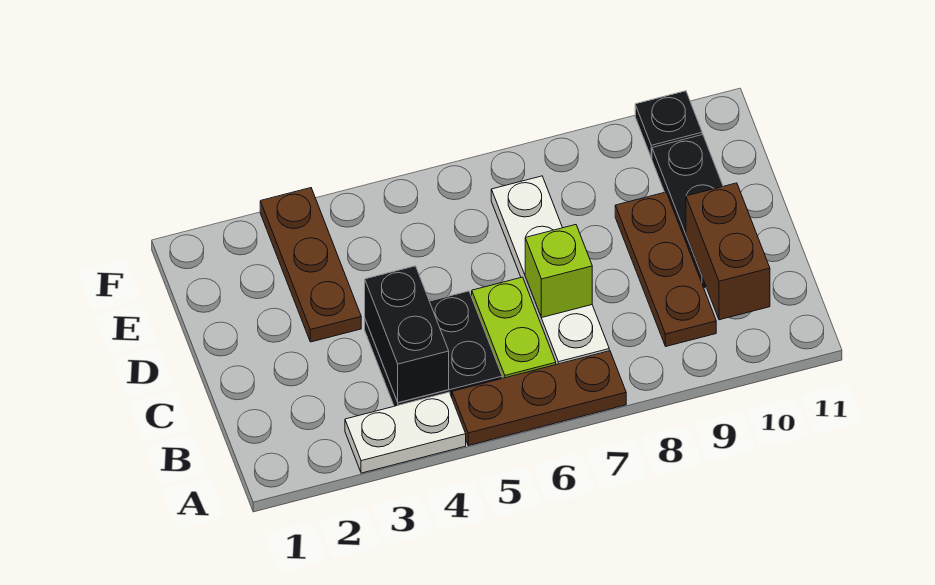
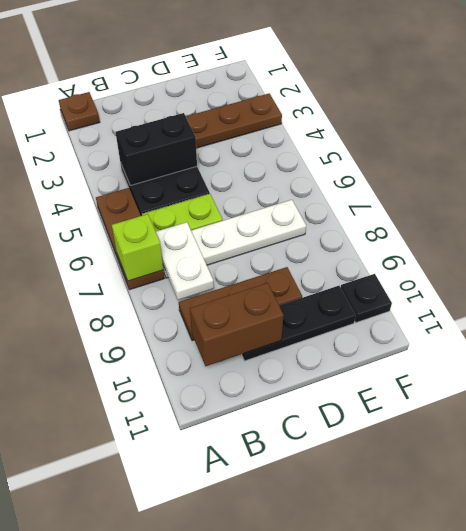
none -> brown 1x1 plate [59,92,100,131]
white 1x2 plate [345,392,466,473] -> white 1x2 plate moved to [156,222,214,300]
lime 1x1 brick [525,225,592,318] -> lime 1x1 brick moved to [112,214,163,281]

